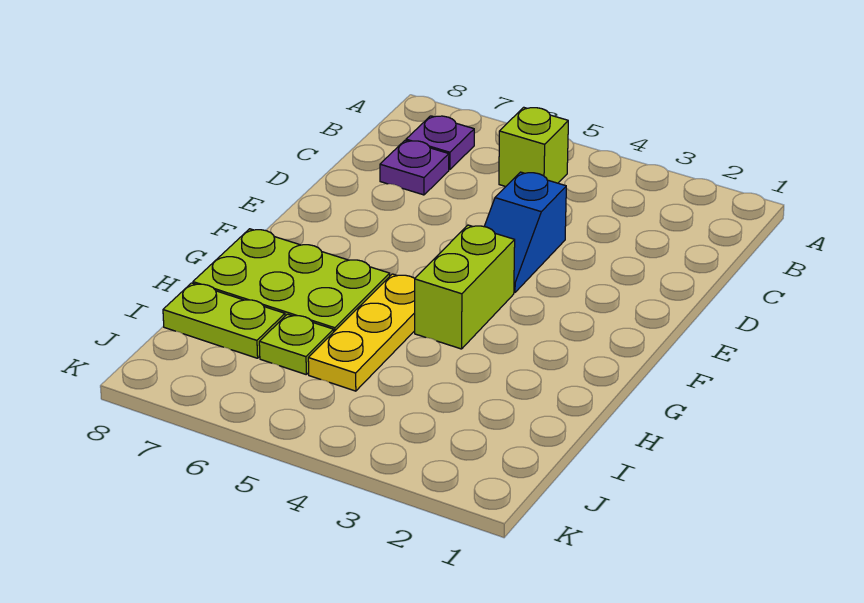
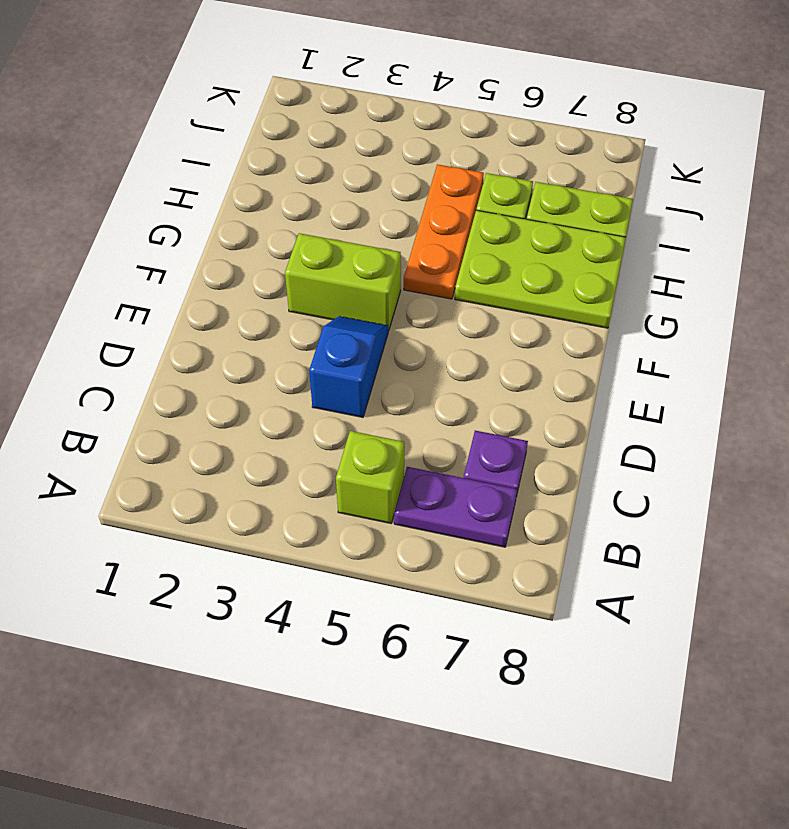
purple 1x1 plate [406,116,474,170] -> purple 1x2 plate [394,467,517,547]
lime 1x2 brick [415,225,515,349] -> lime 1x2 brick turned to [285,233,401,331]
yellow 1x3 plate [308,274,415,391] -> orange 1x3 plate [404,164,484,299]

